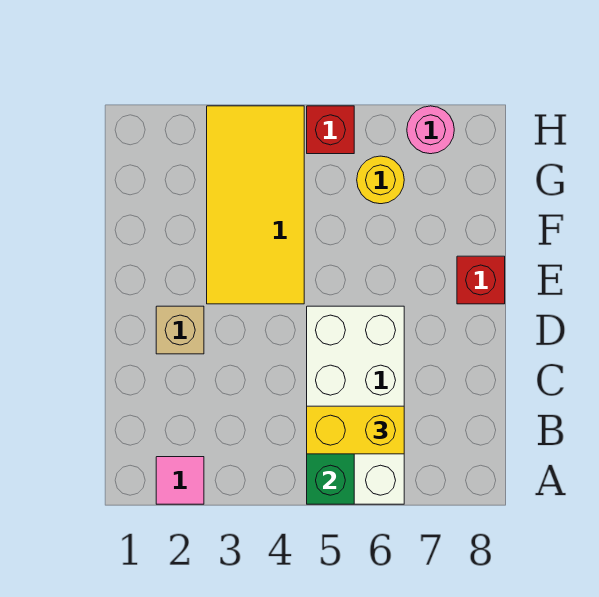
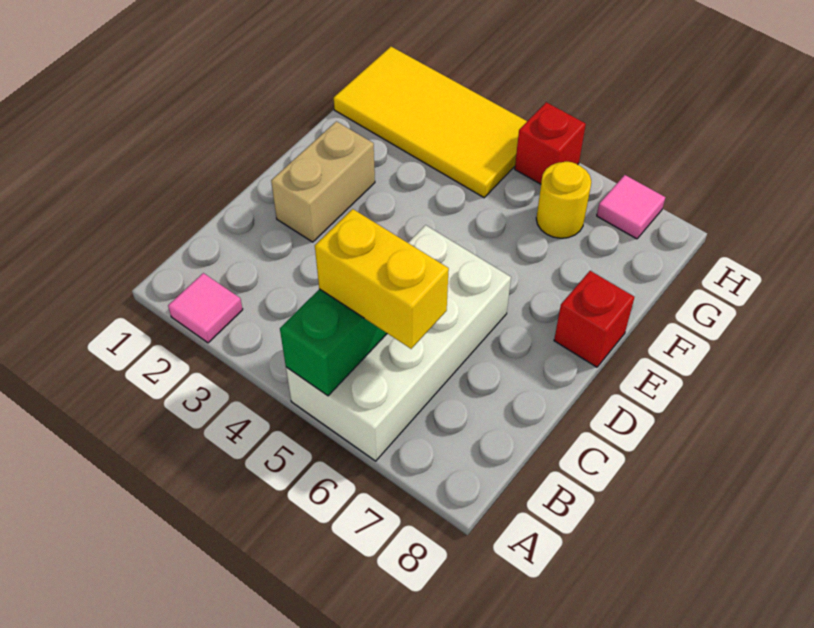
tan 1x1 brick [156,306,204,354] -> tan 1x2 brick [271,121,375,242]
yellow 2x4 tile [207,106,304,304] -> yellow 2x4 tile turned to [334,47,527,198]
pink 1x1 round brick [407,106,454,154] -> pink 1x1 tile [597,175,665,239]

